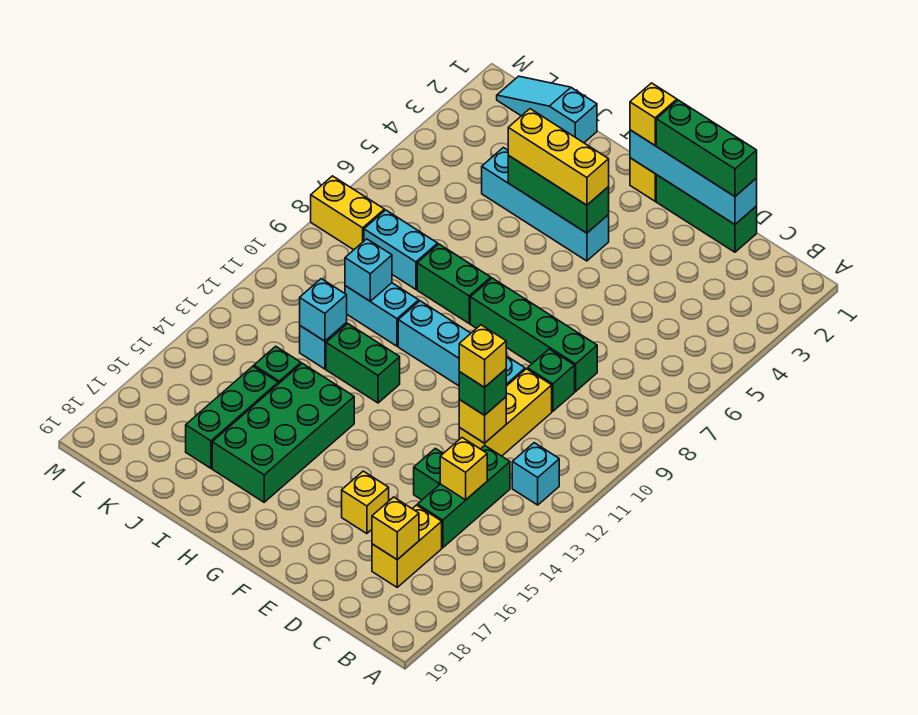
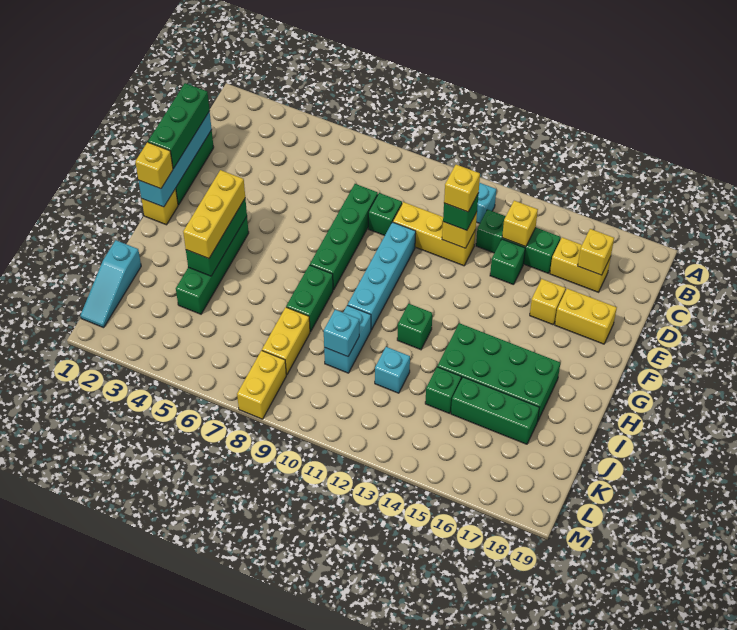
none -> yellow 1x2 brick [555,289,617,344]
cyan 1x4 brick [482,148,609,261] -> green 1x4 brick [176,216,249,314]
green 1x2 brick [326,324,400,403] -> green 1x1 brick [397,304,432,350]
cyan 1x2 brick [364,210,438,289] -> yellow 1x2 brick [262,307,310,375]
cyan 1x1 brick [300,279,347,341] -> none

